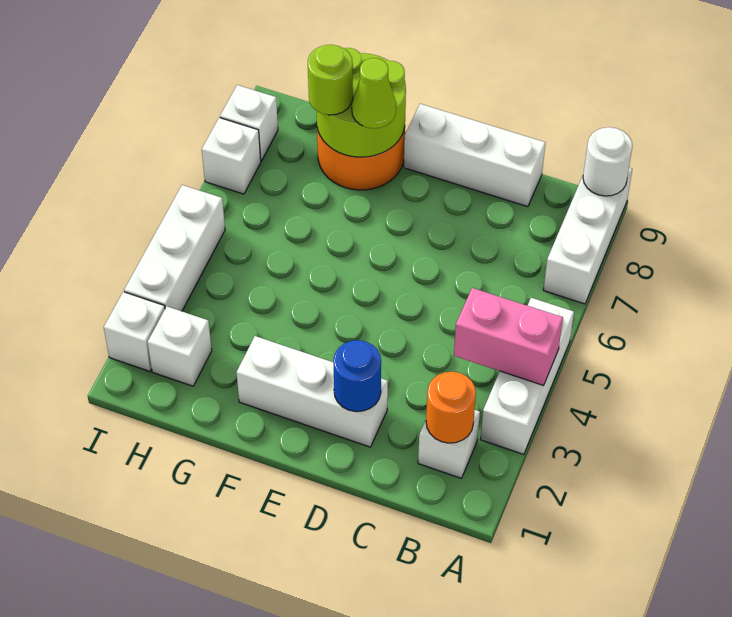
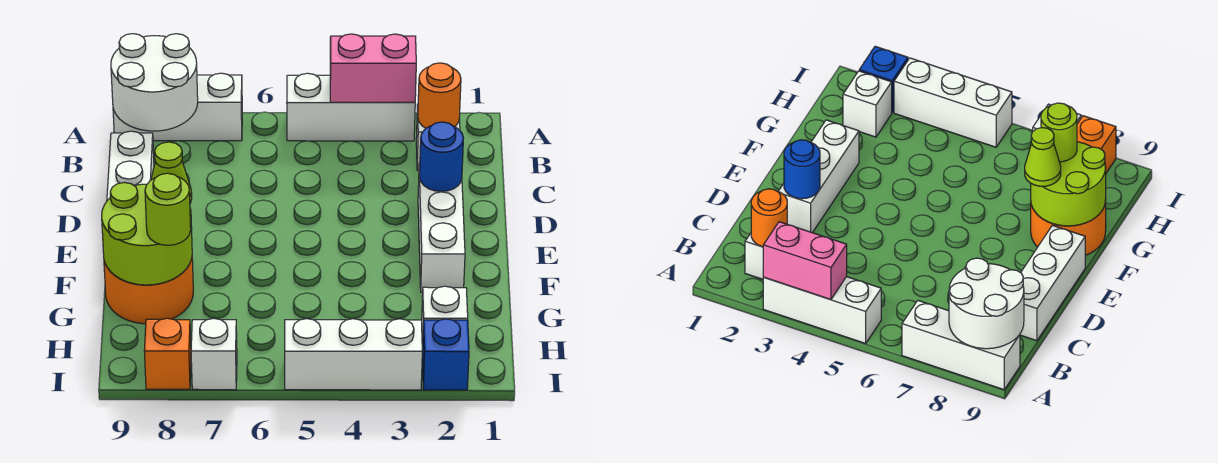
pink 1x2 brick [454,288,563,385] -> pink 1x2 brick turned to [330,34,416,102]
white 1x1 round brick [583,127,632,196] -> white 2x2 round brick [111,34,198,131]
white 1x1 brick [104,292,165,371] -> blue 1x1 brick [422,319,469,390]
white 1x1 brick [220,85,278,161] -> orange 1x1 brick [144,318,191,389]

